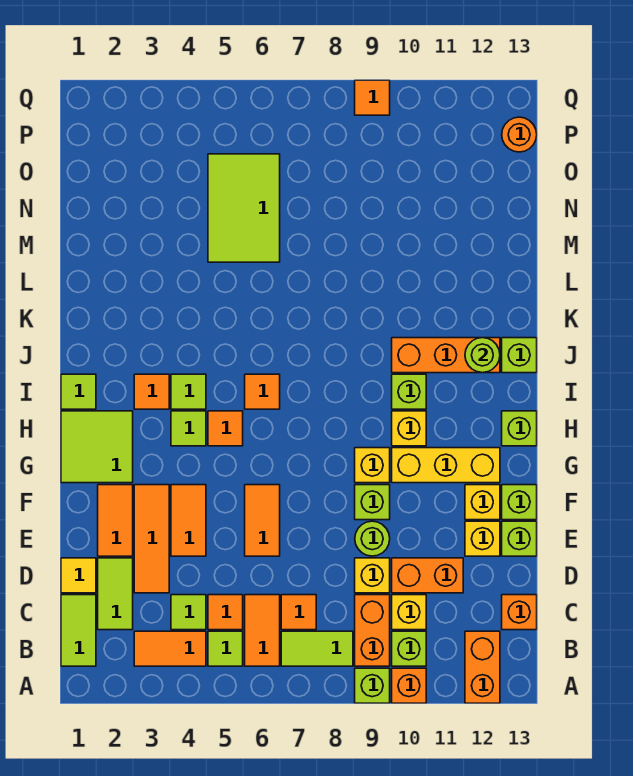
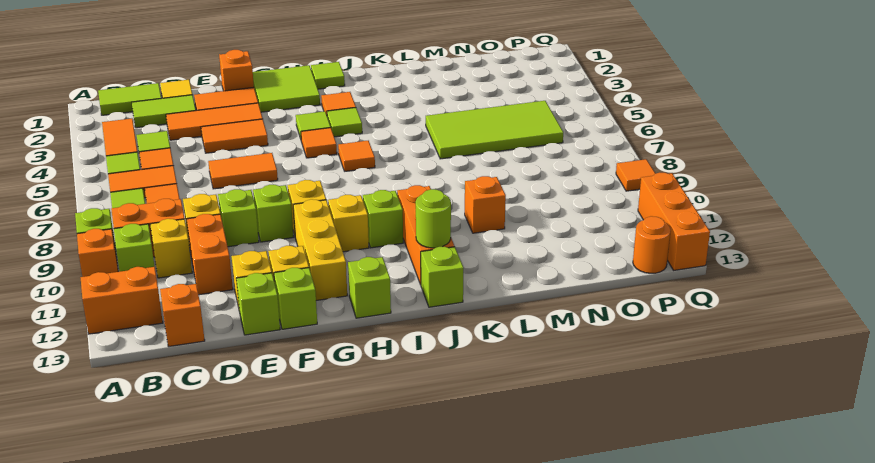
lime 1x1 round brick [355,521,390,556] -> lime 1x1 brick [218,189,259,247]
none -> orange 1x1 brick [219,50,254,91]
none -> orange 1x1 brick [465,176,506,233]
lime 2x3 tile [208,154,280,262] -> lime 2x4 tile [426,101,563,159]
none -> orange 1x3 brick [638,172,710,270]

